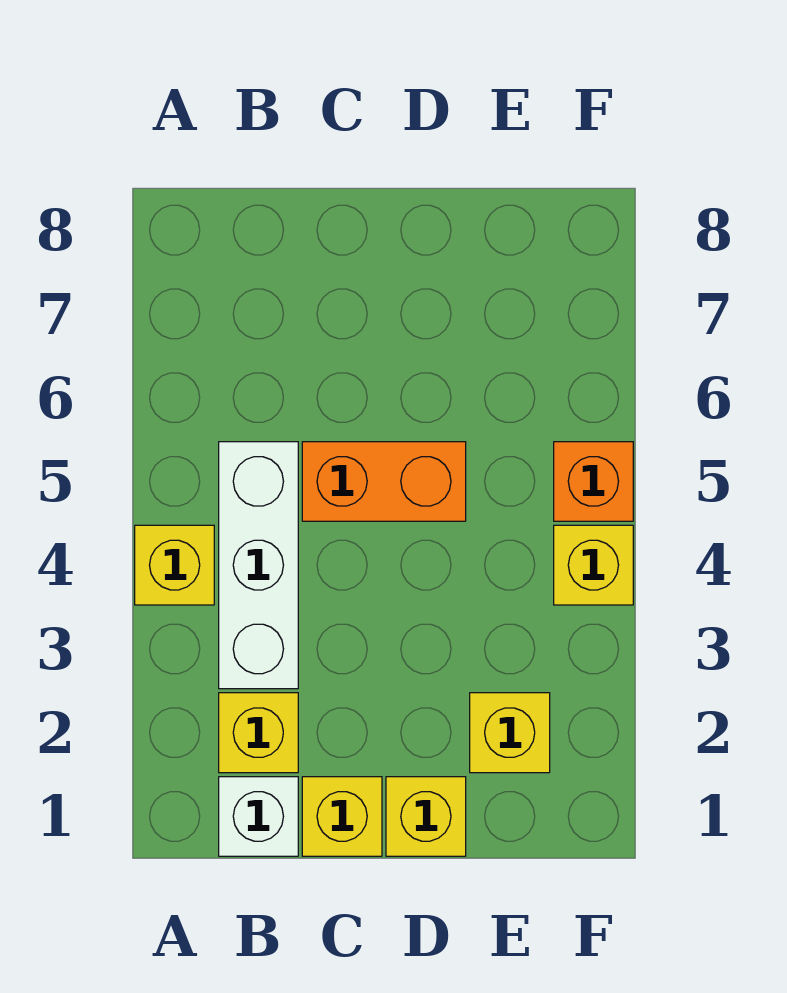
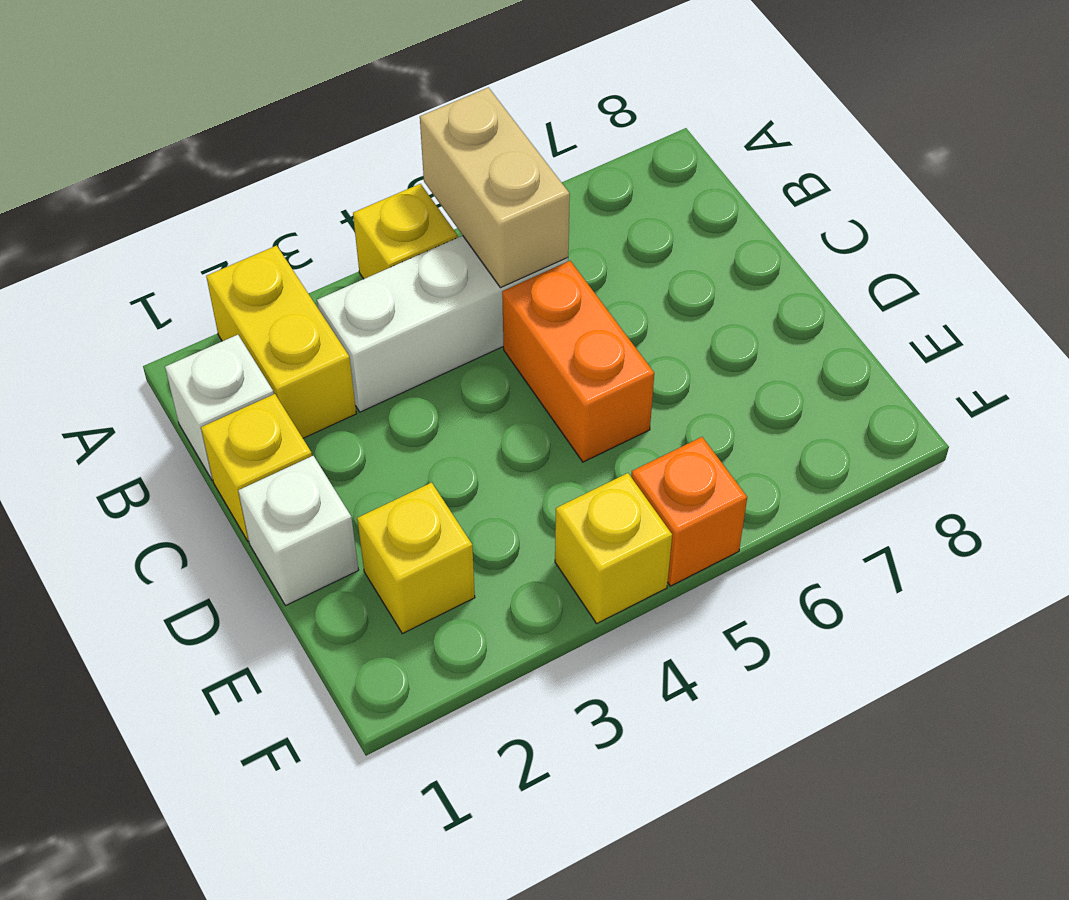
none -> tan 1x2 brick [420,87,570,288]
yellow 1x1 brick [219,693,298,773] -> yellow 1x2 brick [206,245,356,438]
yellow 1x1 brick [386,777,466,856] -> white 1x1 brick [238,456,358,606]

